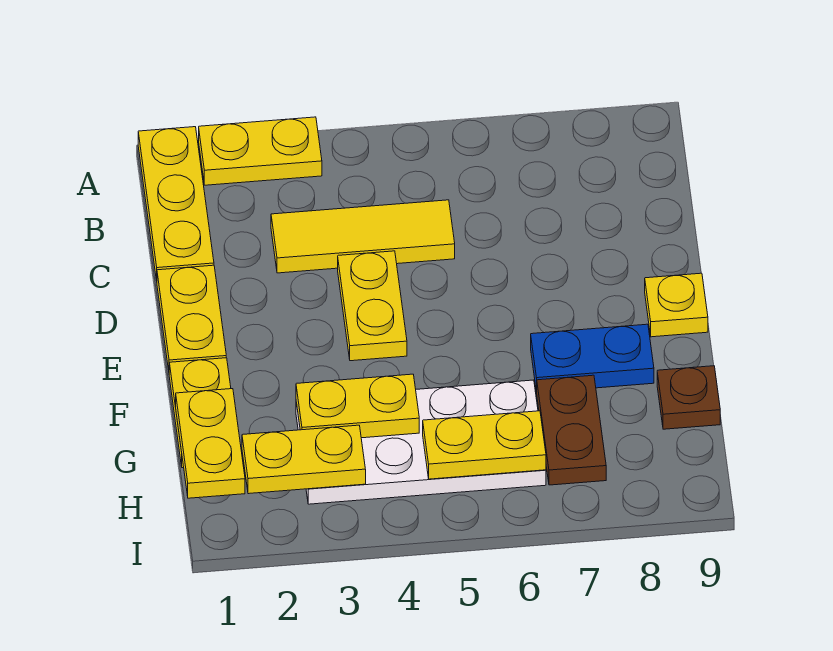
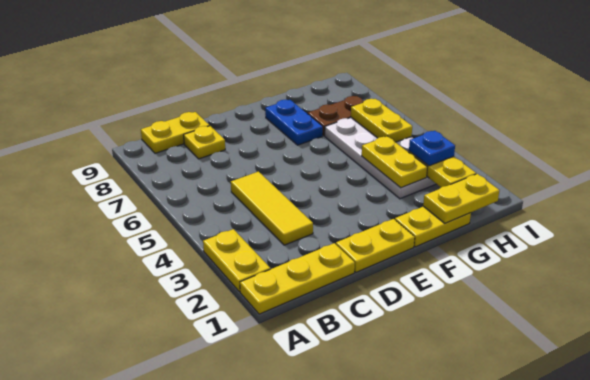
yellow 1x2 plate [338,251,407,361] -> yellow 1x2 plate moved to [141,112,210,153]
yellow 1x1 plate [645,273,708,337] -> yellow 1x1 plate moved to [184,126,225,159]
brown 1x1 plate [657,366,720,429] -> none
none -> blue 1x1 plate [409,131,455,166]

